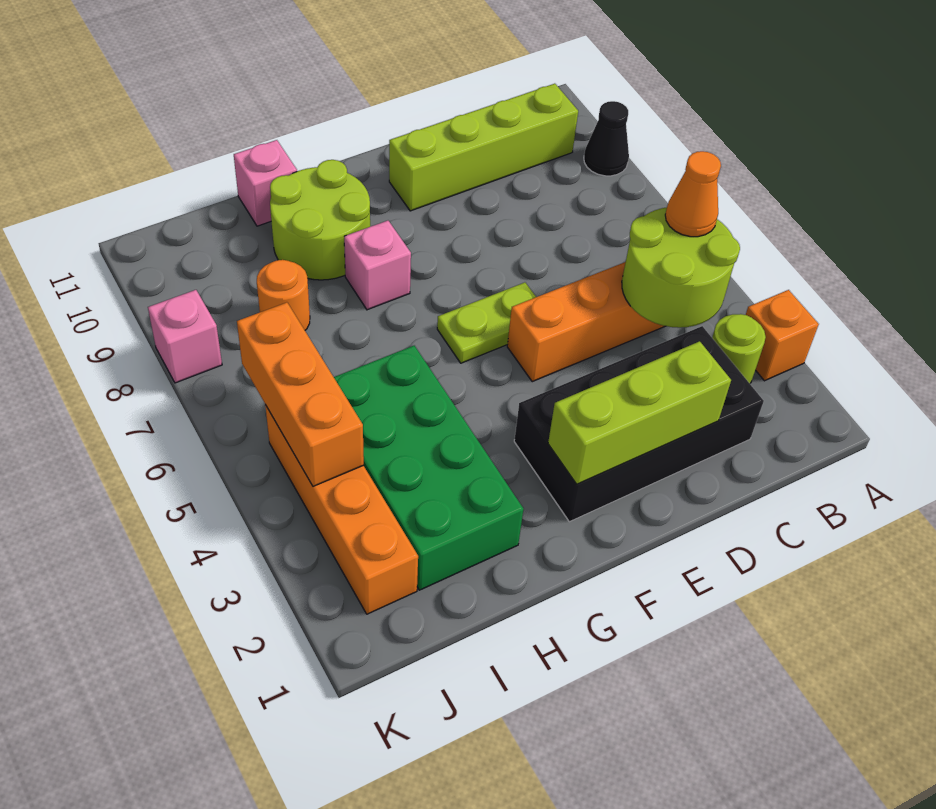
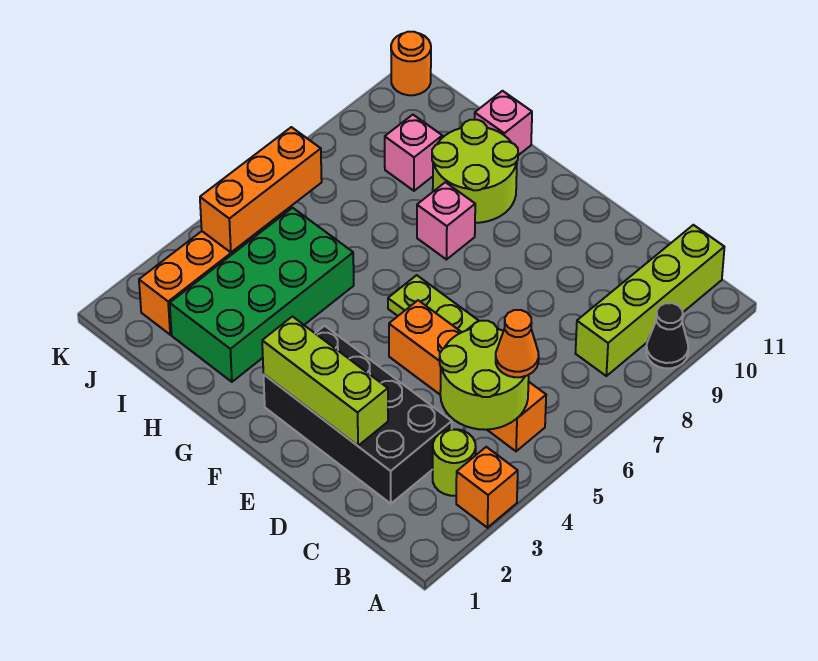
lime 1x4 brick [389,84,578,211] -> lime 1x4 brick turned to [575,225,724,376]
orange 1x1 round brick [257,260,310,330] -> orange 1x1 round brick moved to [391,32,431,95]
pink 1x1 brick [148,290,222,383] -> pink 1x1 brick moved to [385,115,442,191]

